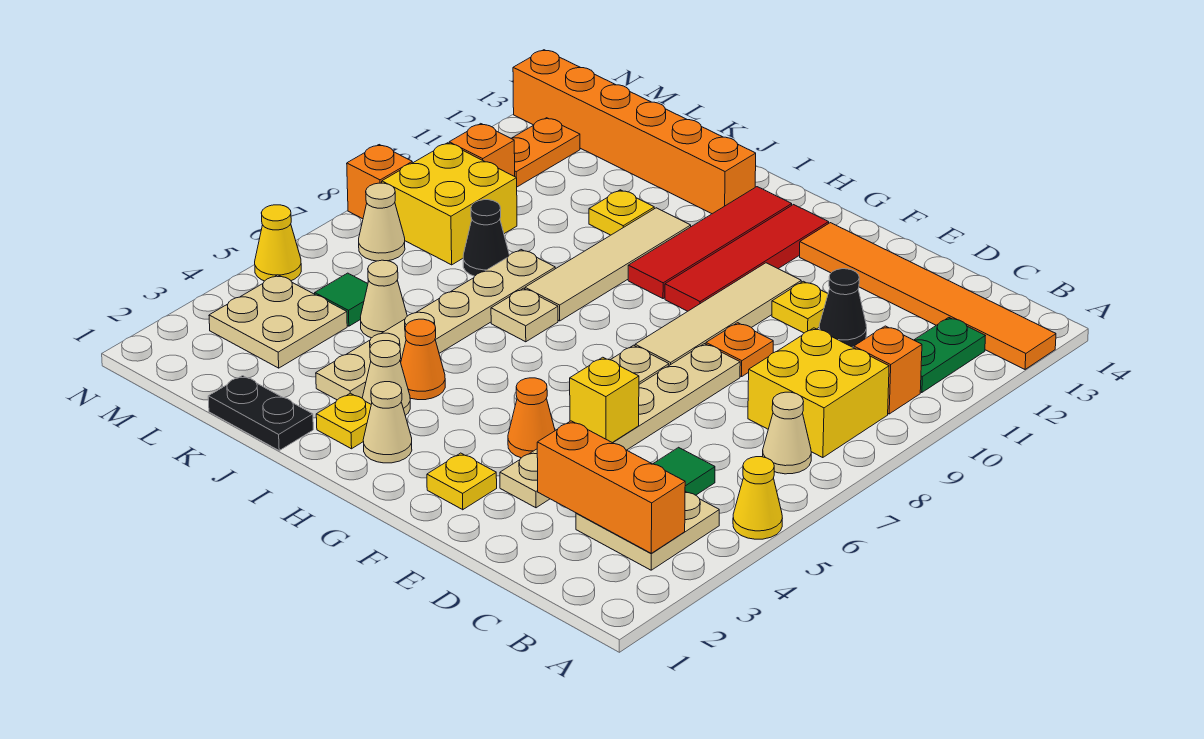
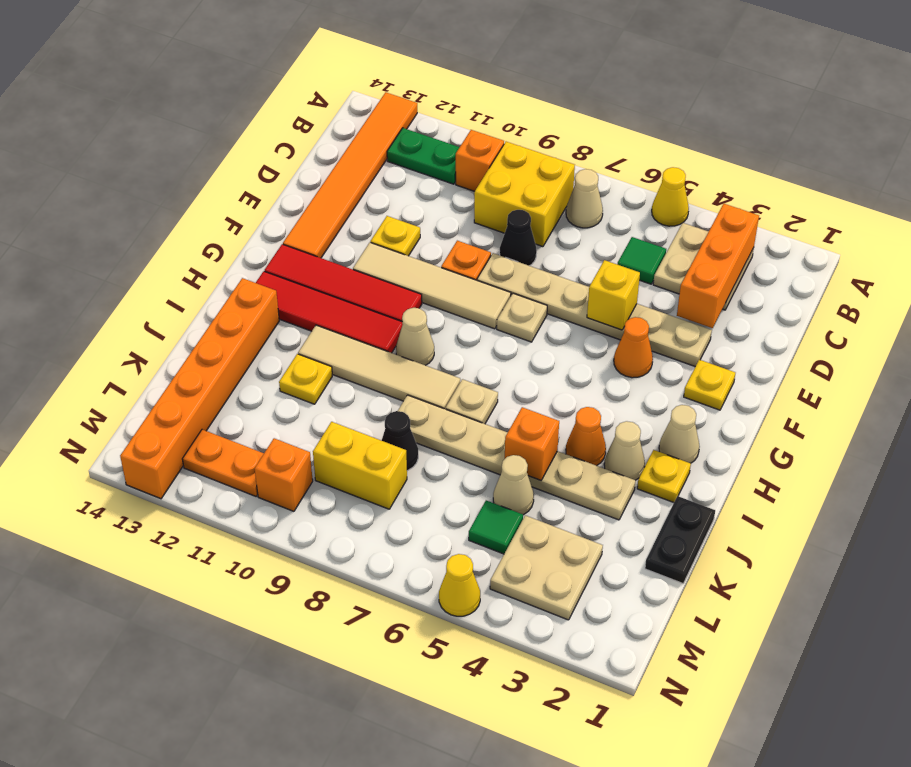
black 1x1 cone [819,269,867,347] -> black 1x1 cone moved to [499,210,537,266]
yellow 2x2 brick [382,143,517,265] -> yellow 1x2 brick [313,422,407,509]
tan 1x1 cone [359,183,405,261] -> tan 1x1 cone moved to [396,308,434,365]
orange 1x1 brick [347,145,412,219] -> orange 1x1 brick moved to [505,407,559,480]

